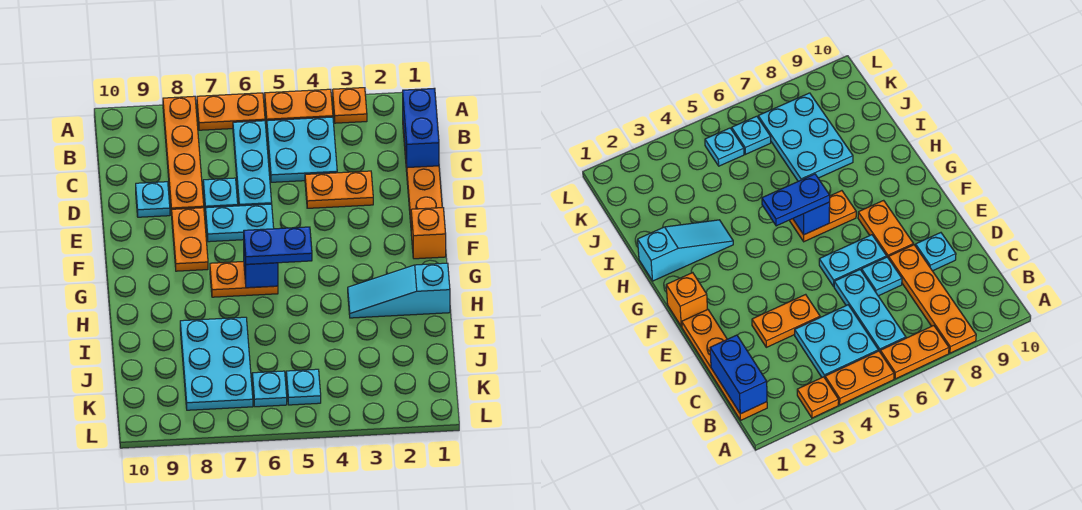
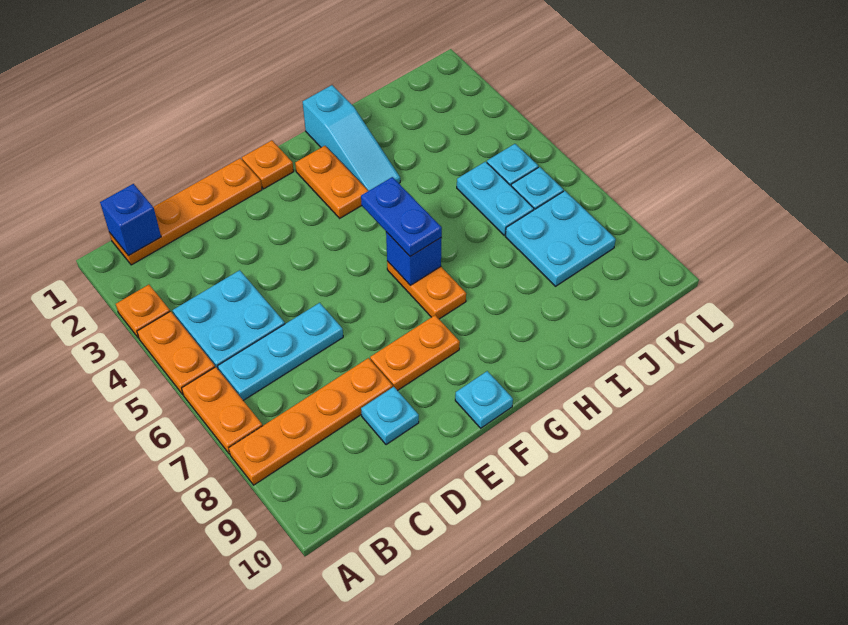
blue 1x2 brick [403,88,439,168] -> blue 1x1 brick [100,184,161,256]
orange 1x2 plate [305,171,373,208] -> orange 1x2 plate moved to [295,146,368,218]
cyan 1x1 plate [203,178,238,213] -> cyan 1x1 plate moved to [455,371,513,428]
cyan 1x2 plate [206,204,274,242] -> cyan 1x2 plate moved to [457,162,534,235]
orange 1x1 brick [411,208,446,259] -> orange 1x1 plate [242,140,294,189]
cyan 2x3 plate [180,317,253,410] -> cyan 2x2 plate [505,191,616,286]

